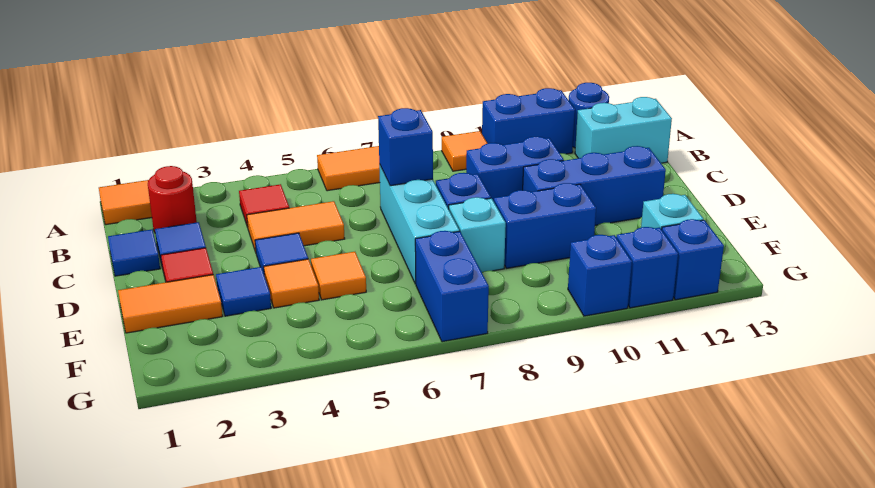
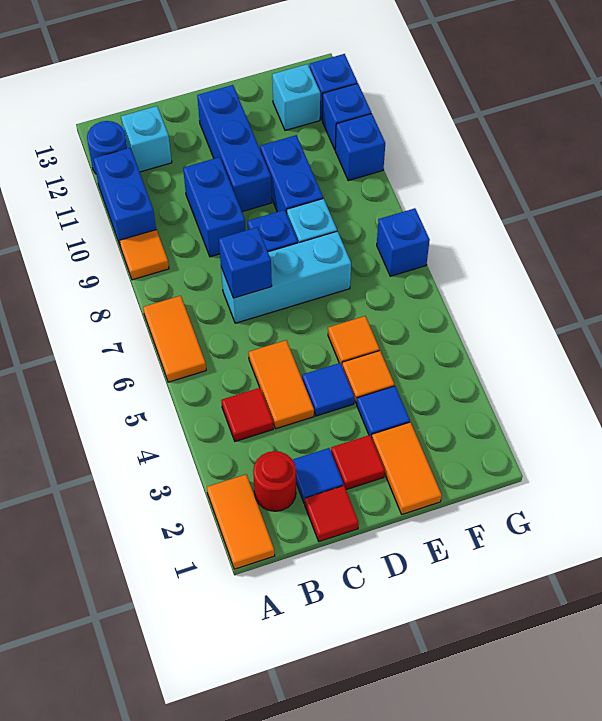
cyan 1x2 brick [575,97,672,163] -> cyan 1x1 brick [121,106,172,172]
blue 1x1 tile [108,230,160,276] -> red 1x1 tile [305,486,359,542]
blue 1x2 brick [415,231,489,342] -> blue 1x1 brick [377,208,430,276]

